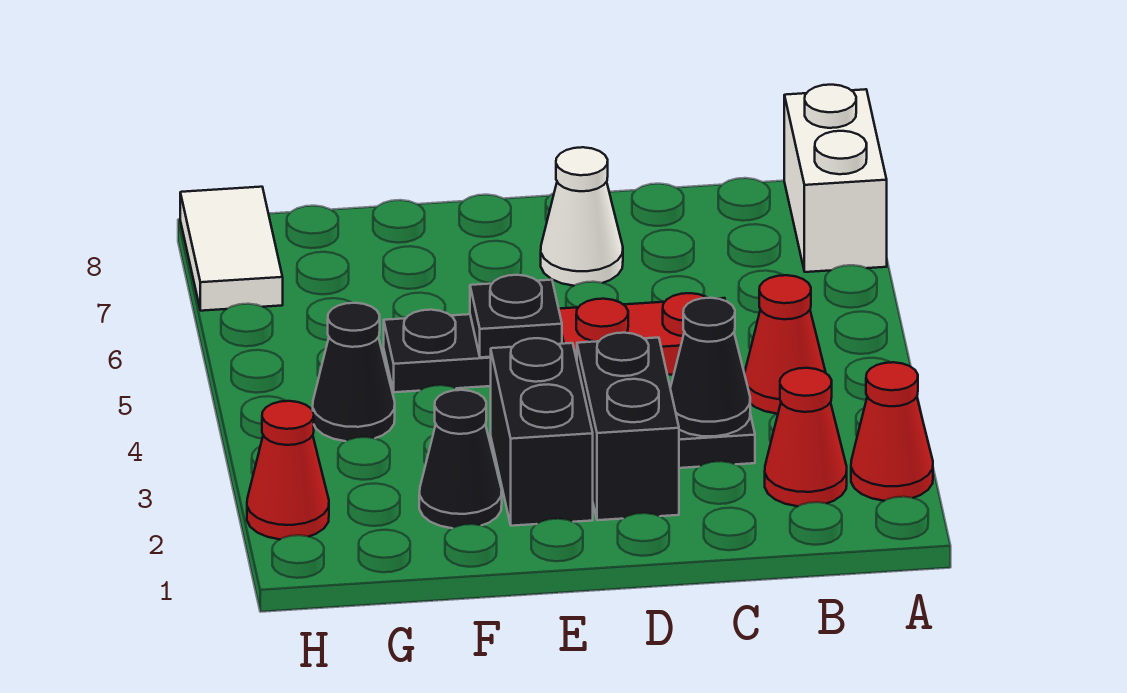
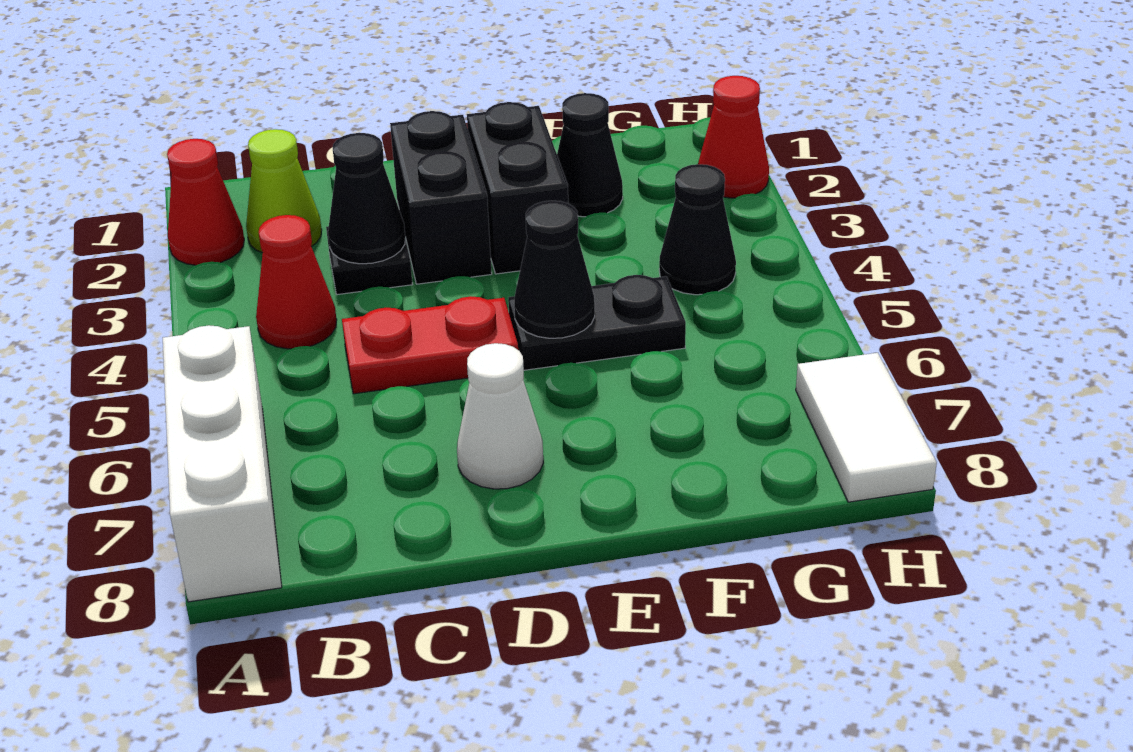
white 1x2 brick [784,85,887,272] -> white 1x3 brick [163,325,282,602]
red 1x1 cone [765,368,847,506] -> lime 1x1 cone [246,129,322,253]
black 1x1 plate [470,275,562,357] -> black 1x1 cone [514,201,595,338]

